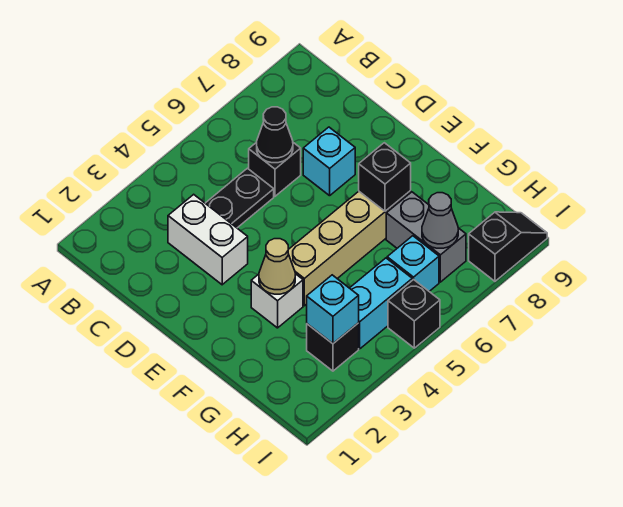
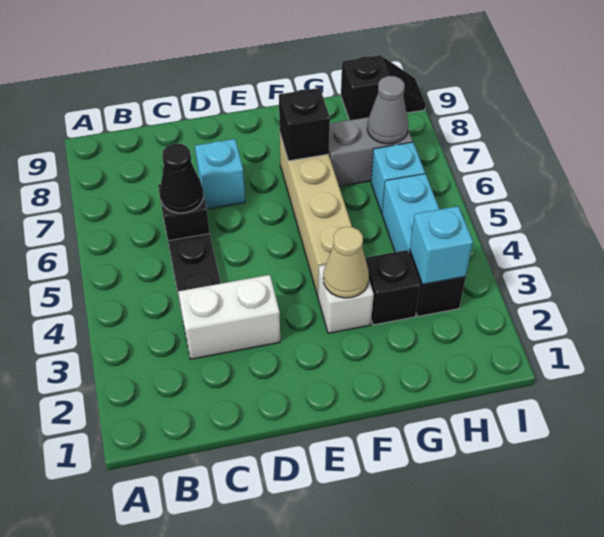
black 1x1 brick [388,279,440,348] -> black 1x1 brick moved to [365,250,420,325]
black 1x2 slope [469,212,547,281] -> black 1x2 slope turned to [341,55,426,120]

